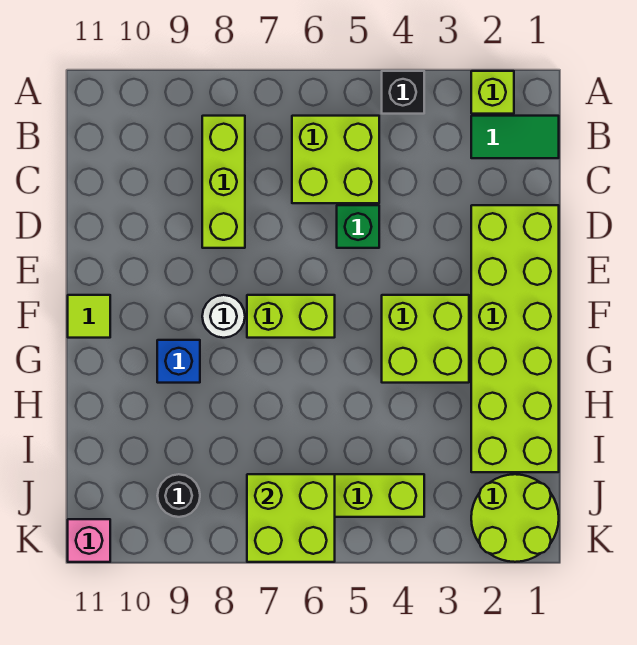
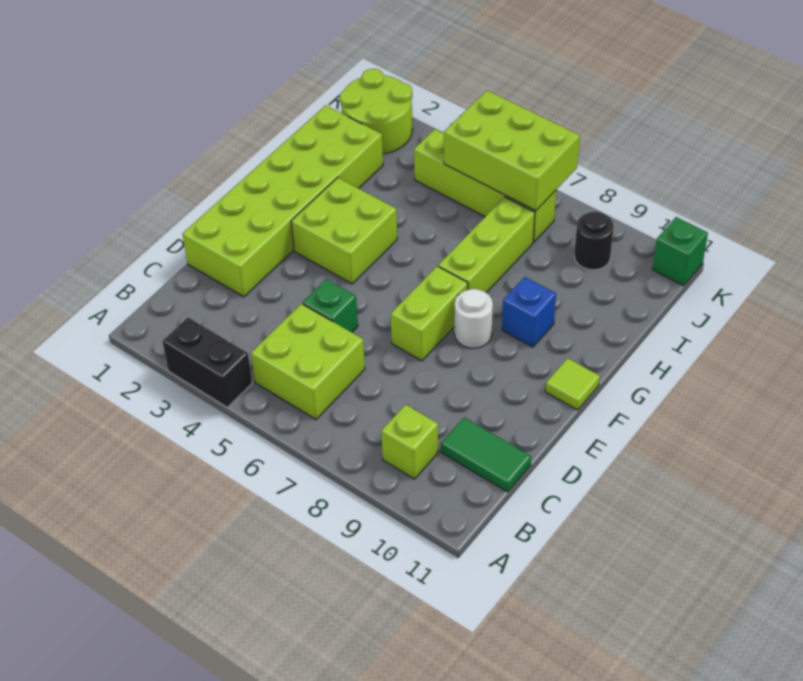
lime 1x1 brick [471,71,514,114] -> lime 1x1 brick moved to [381,405,438,479]
black 1x1 brick [382,71,424,114] -> black 1x2 brick [162,317,252,407]
green 1x2 tile [471,116,559,158] -> green 1x2 tile moved to [441,417,531,492]
lime 1x3 brick [202,116,245,248] -> lime 1x3 brick moved to [438,197,535,293]
lime 1x2 brick [247,295,335,338] -> lime 1x2 brick turned to [391,266,468,361]
lime 2x2 brick [247,474,335,562] -> lime 2x3 brick [444,90,580,211]
pink 1x1 brick [68,519,110,562] -> green 1x1 brick [652,217,708,286]

